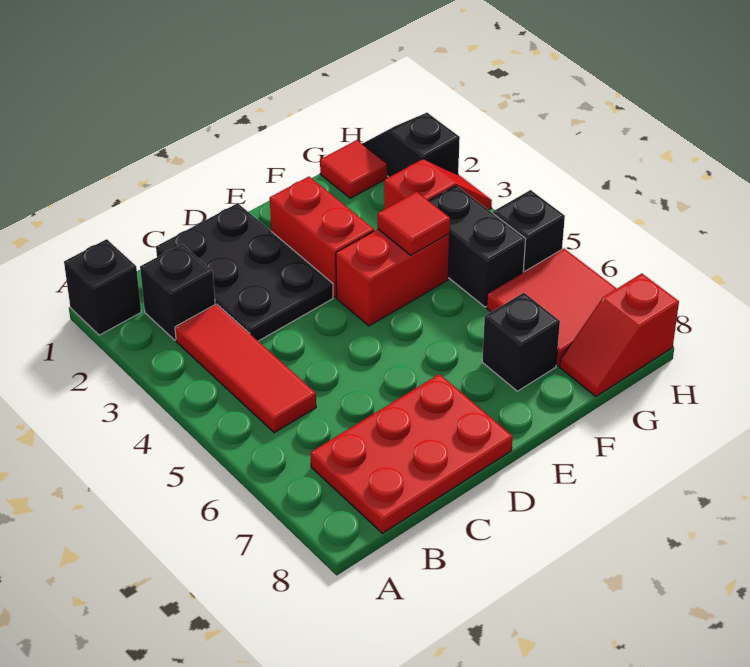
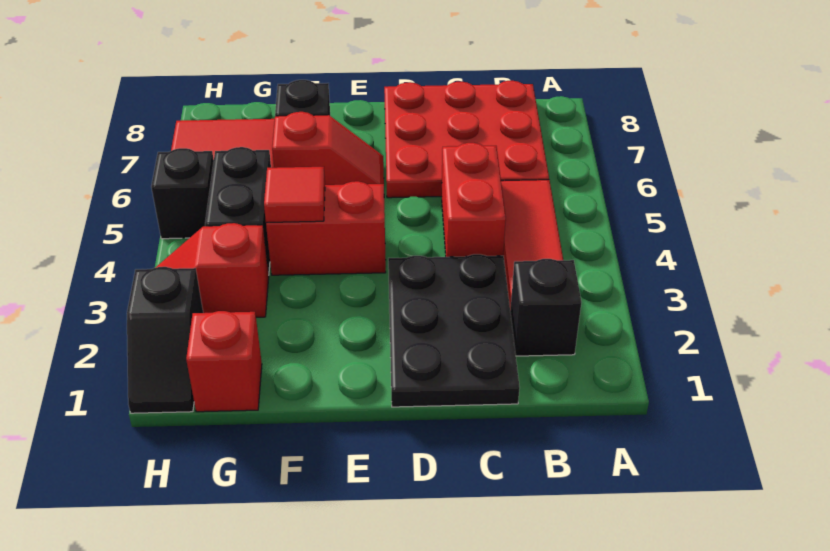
black 1x1 brick [64,239,141,335] -> none
red 2x3 plate [310,374,513,533] -> red 3x3 plate [384,81,549,198]
red 1x2 brick [270,177,374,297] -> red 1x2 brick moved to [442,143,506,257]
red 1x1 tile [320,140,387,198] -> red 1x1 brick [186,311,262,412]
red 1x2 slope [560,274,679,396] -> red 1x2 slope moved to [272,112,384,185]

